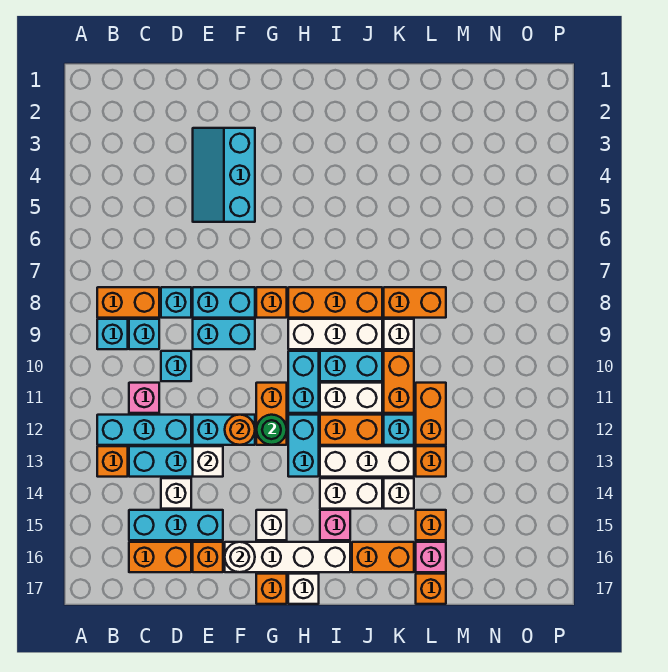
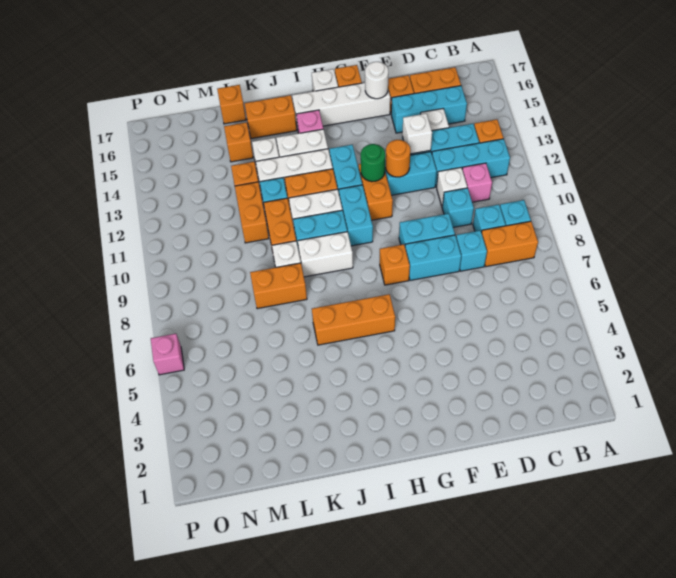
cyan 2x3 slope [193,128,255,222] -> none
white 1x1 brick [256,510,287,540] -> white 1x1 brick moved to [437,168,467,207]
orange 1x3 brick [288,287,382,318] -> orange 1x3 brick moved to [312,294,395,345]
white 1x3 brick [288,319,382,349] -> white 1x2 brick [298,232,353,277]
pink 1x1 brick [416,542,446,572] -> pink 1x1 brick moved to [151,334,184,375]

